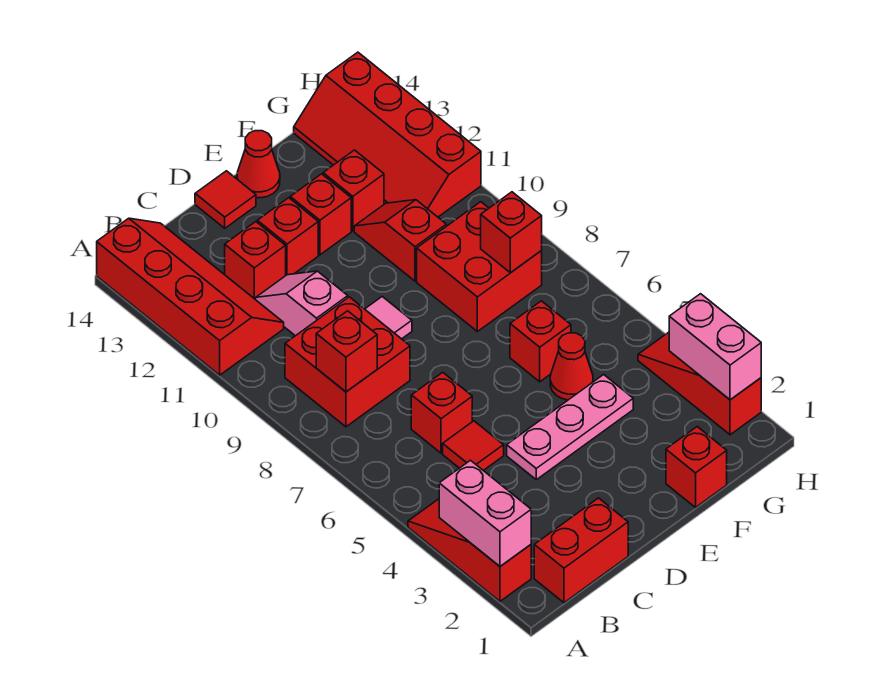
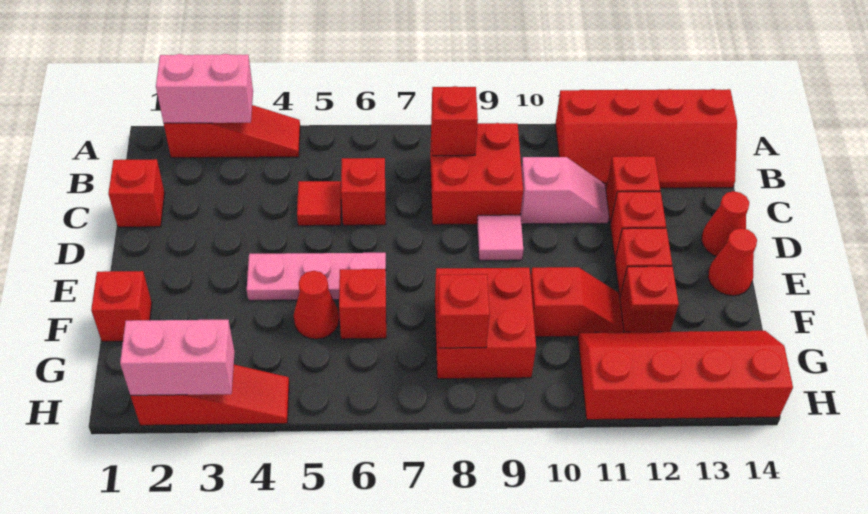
red 1x2 brick [534,498,628,603] -> red 1x1 brick [108,159,165,227]
pink 1x3 plate [507,375,633,480] -> pink 1x3 plate turned to [247,253,386,300]
red 1x1 tile [195,171,256,228] -> red 1x1 cone [702,191,749,256]

